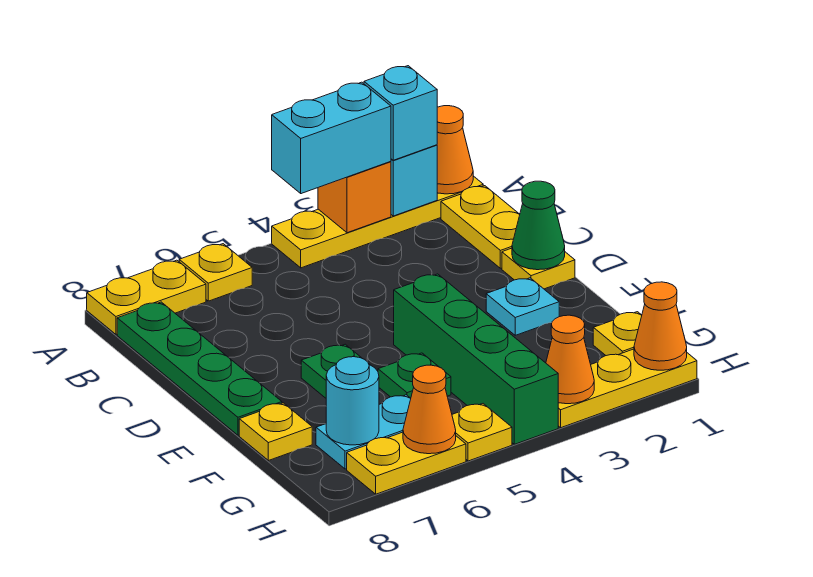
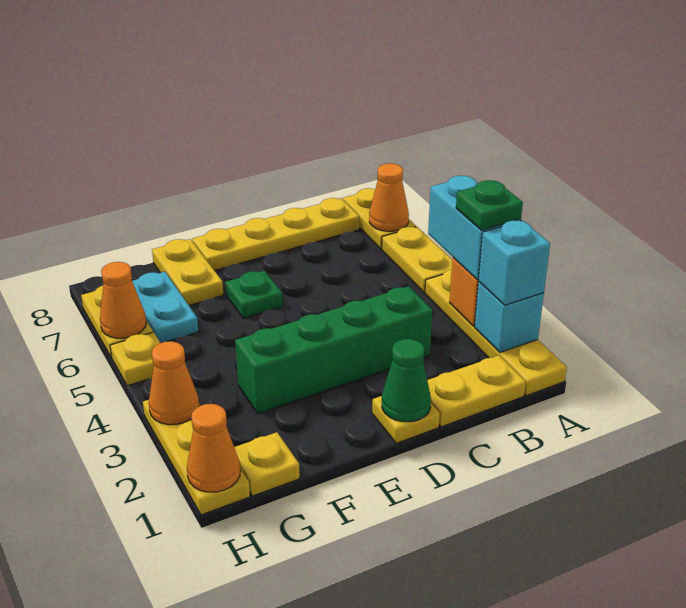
orange 1x1 cone [437,106,473,194] -> orange 1x1 cone moved to [369,163,409,231]
yellow 1x1 plate [179,244,252,301] -> yellow 1x2 plate [382,227,452,293]
green 1x4 plate [117,302,282,435] -> yellow 1x4 plate [192,198,359,271]
cyan 1x1 plate [486,278,559,335] -> none
green 1x4 brick [394,274,558,444] -> green 1x4 brick moved to [235,286,432,413]
green 1x1 plate [378,353,451,398] -> green 1x1 plate moved to [456,180,523,230]
yellow 1x1 plate [239,403,312,461] -> yellow 1x2 plate [152,239,223,305]
cyan 1x1 round brick [326,357,379,445] -> none

